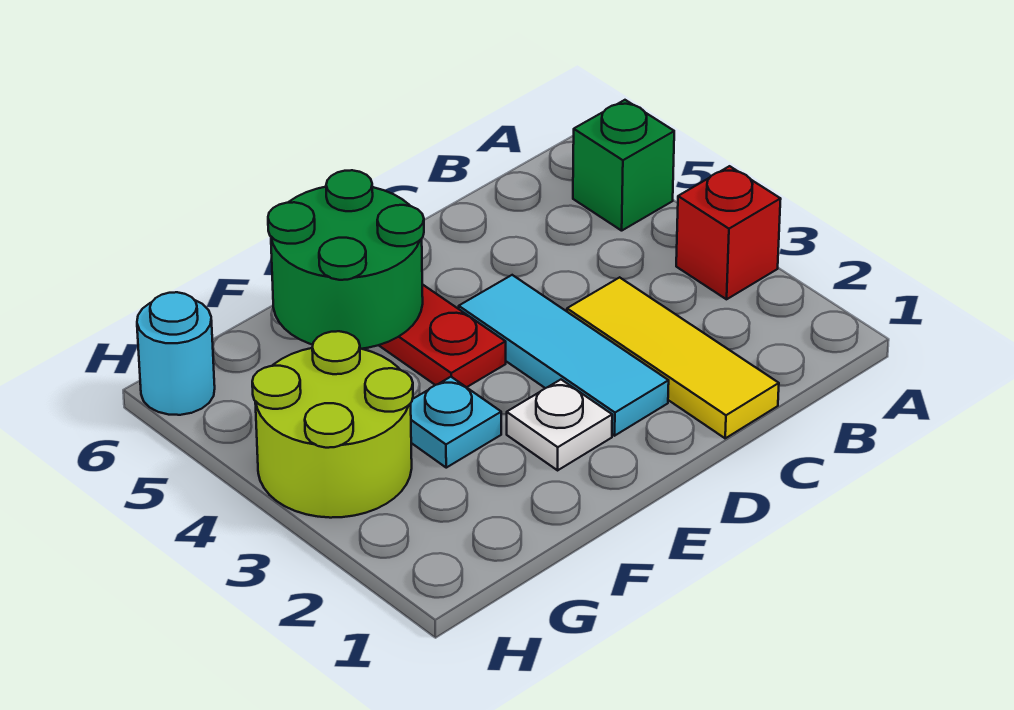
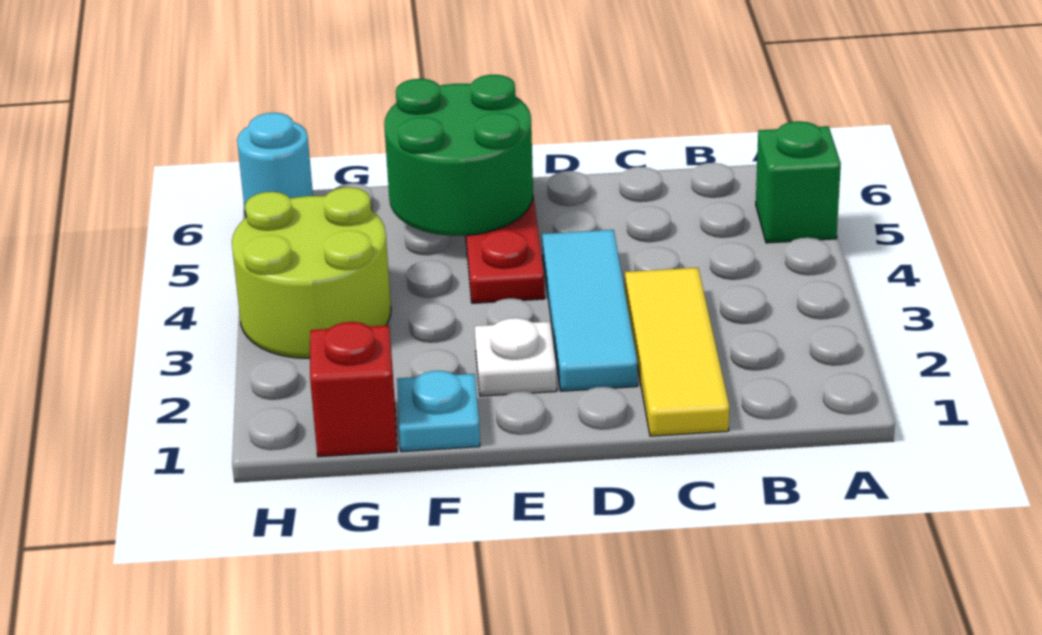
red 1x1 brick [676,166,781,299] -> red 1x1 brick moved to [310,322,397,457]
cyan 1x1 plate [411,377,501,468] -> cyan 1x1 plate moved to [397,371,480,452]

